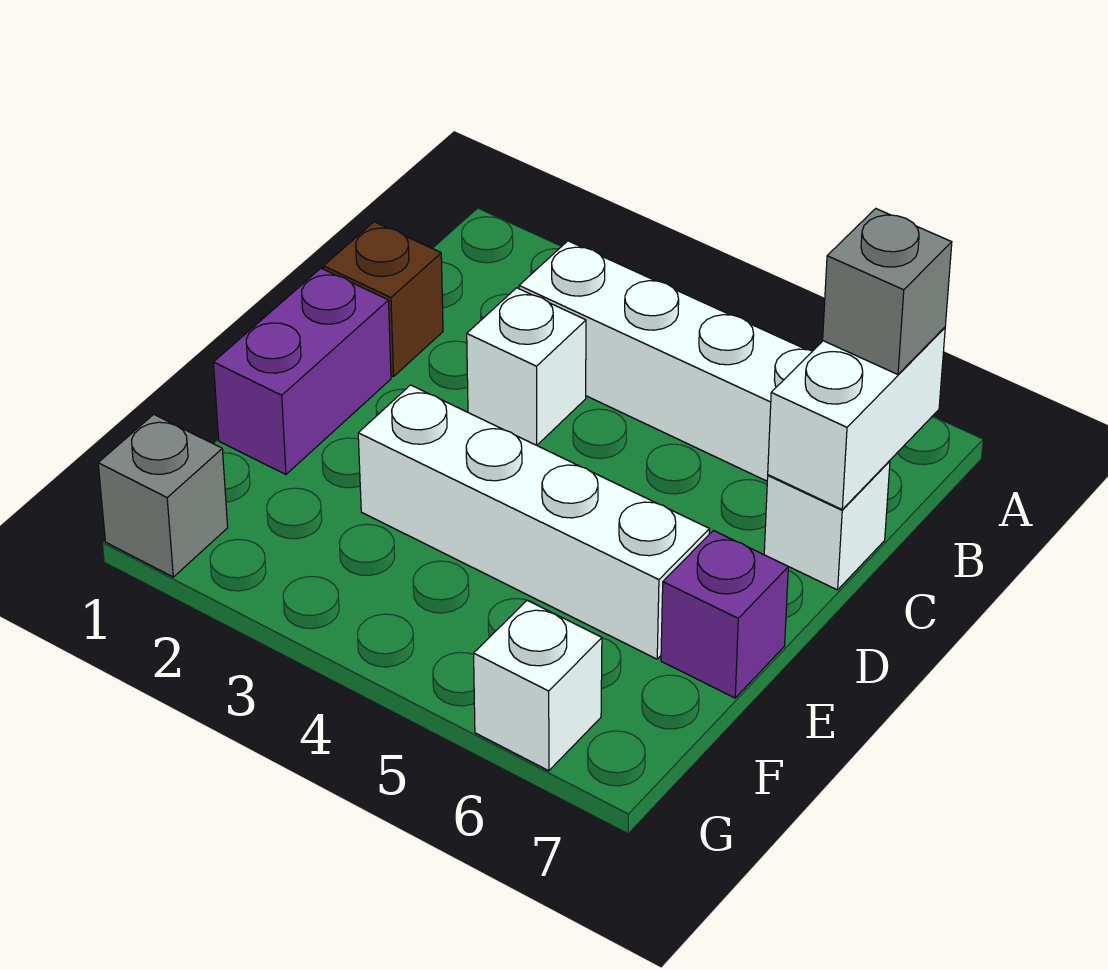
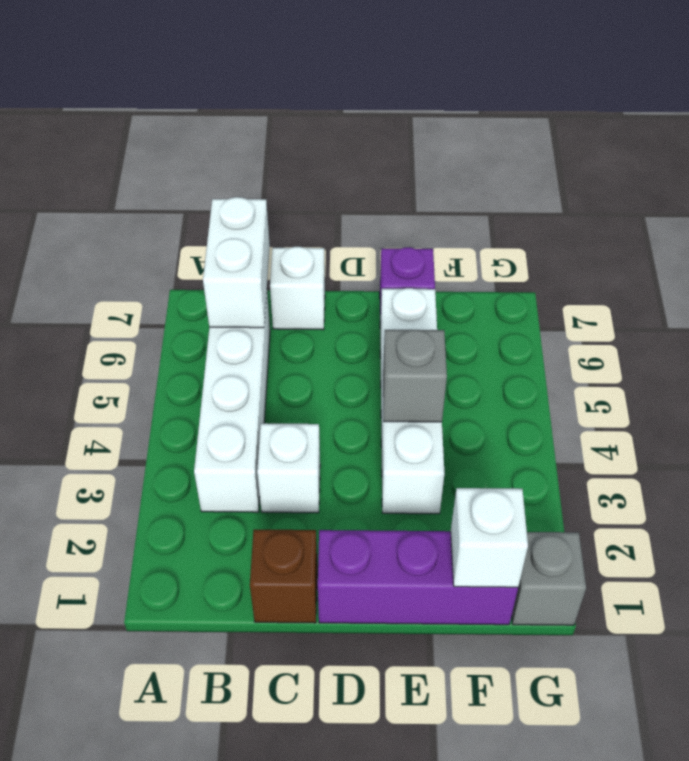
white 1x2 brick [768,327,945,509] -> white 1x2 brick turned to [203,197,270,328]
grey 1x1 brick [823,209,952,374] -> grey 1x1 brick moved to [383,330,447,422]
purple 1x2 brick [213,268,391,474] -> purple 1x3 brick [318,530,518,625]
white 1x1 brick [474,600,602,771] -> white 1x1 brick moved to [451,488,528,587]

